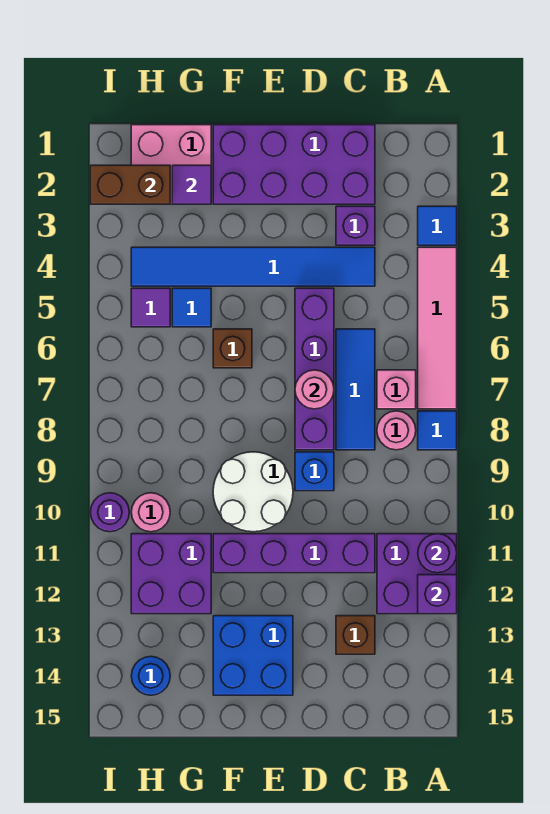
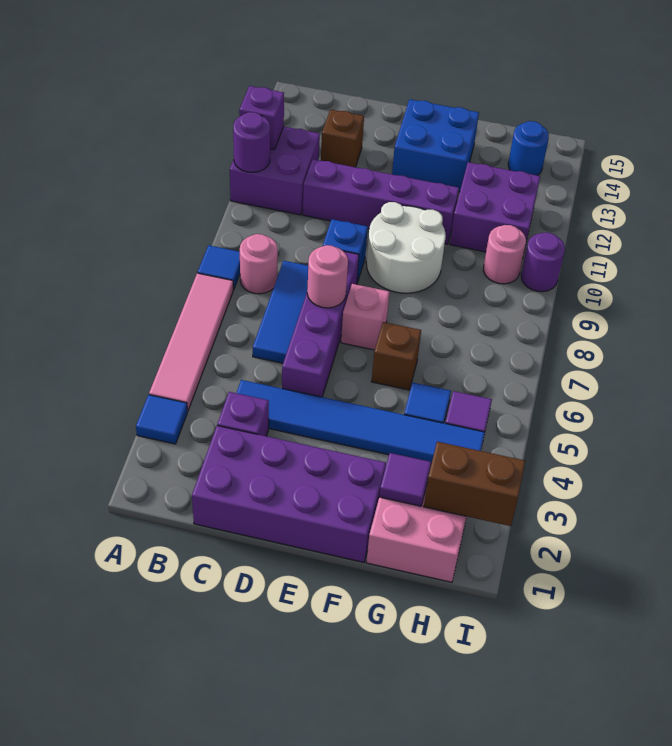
pink 1x1 brick [377,370,416,409] -> pink 1x1 brick moved to [341,284,389,350]

